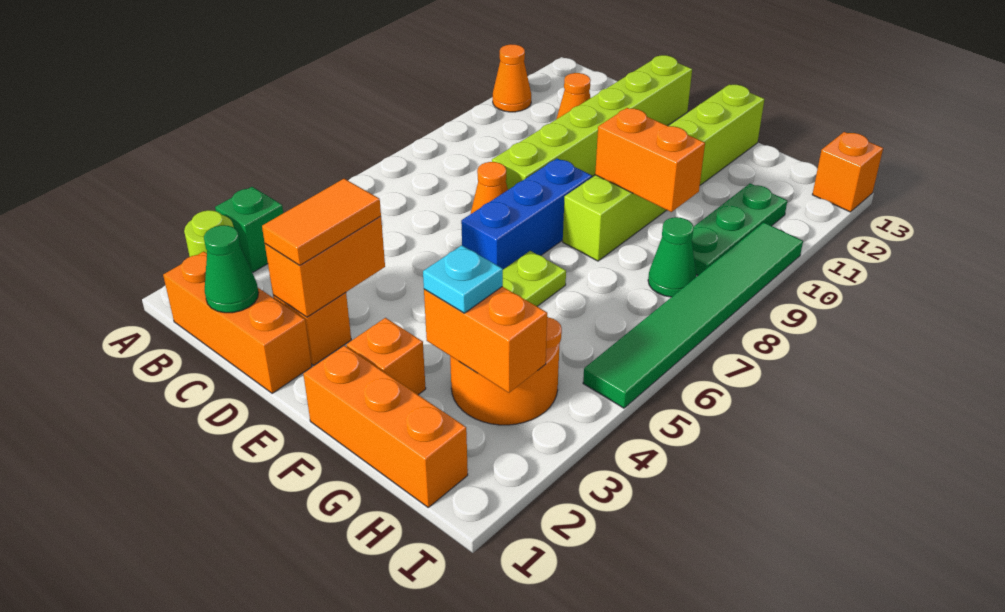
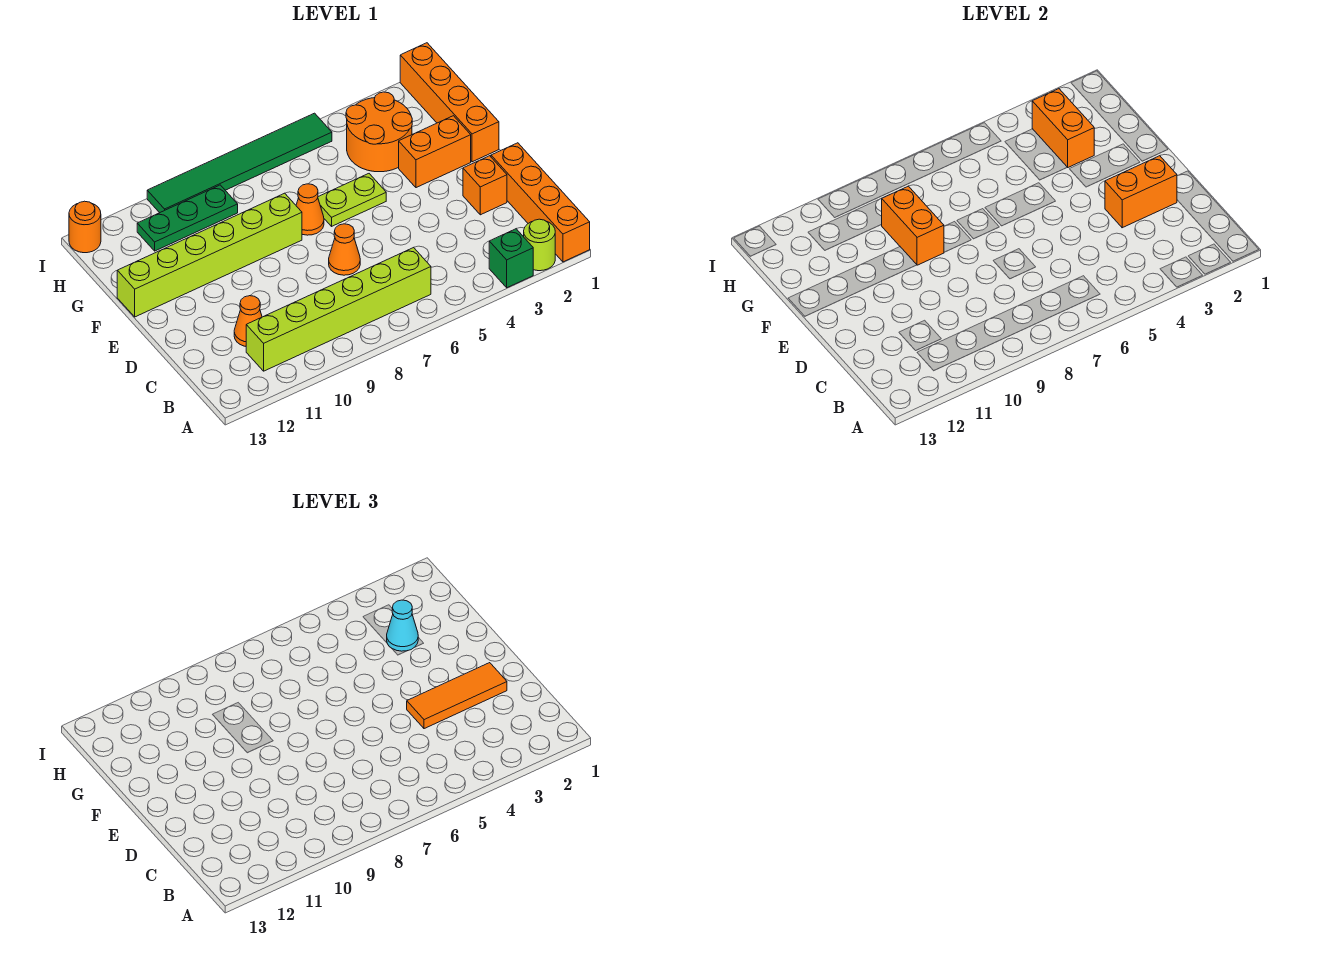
orange 1x1 cone [493,44,531,112] -> orange 1x1 cone moved to [296,184,324,235]
orange 1x3 brick [163,252,312,393] -> orange 1x4 brick [491,143,590,262]
green 1x1 cone [204,225,258,313] -> none
orange 1x2 tile [262,179,381,265] -> orange 1x3 tile [407,663,507,729]
lime 1x6 brick [492,55,692,190] -> lime 1x6 brick moved to [246,248,431,371]
blue 1x3 brick [461,159,592,269] -> none
orange 1x3 brick [303,346,468,507] -> orange 1x4 brick [400,43,499,162]
orange 1x1 brick [346,318,426,395] -> orange 1x2 brick [399,116,471,188]
cyan 1x1 plate [423,245,503,313] -> cyan 1x1 cone [387,600,418,651]
green 1x1 cone [648,217,696,297] -> none
orange 1x1 brick [812,132,883,212] -> orange 1x1 round brick [69,201,101,253]

